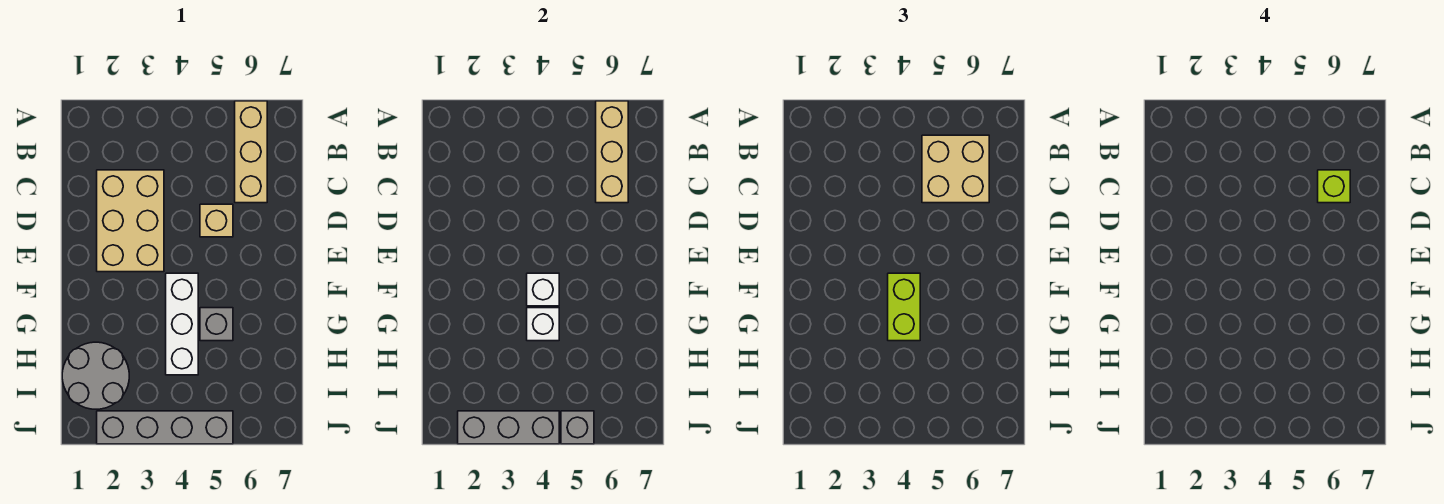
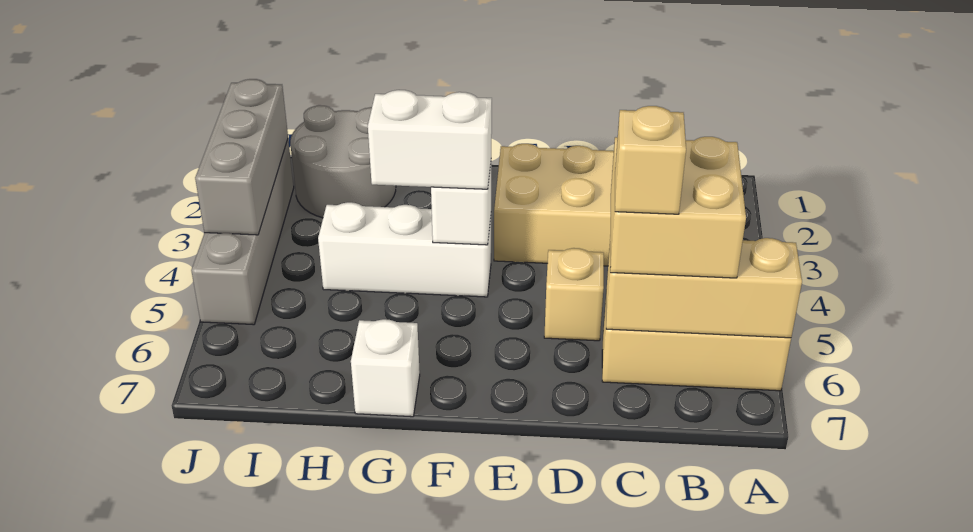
lime 1x1 brick [1318,170,1350,203] -> tan 1x1 brick [615,106,686,214]
lime 1x2 brick [888,273,920,341] -> white 1x2 brick [368,90,492,189]
white 1x1 brick [527,308,559,341] -> white 1x1 brick moved to [351,319,420,417]
grey 1x1 brick [200,308,233,341] -> none
grey 1x1 brick [561,411,594,444] -> none

